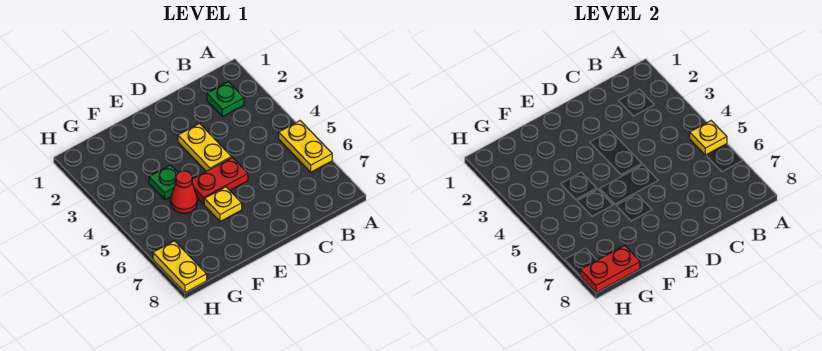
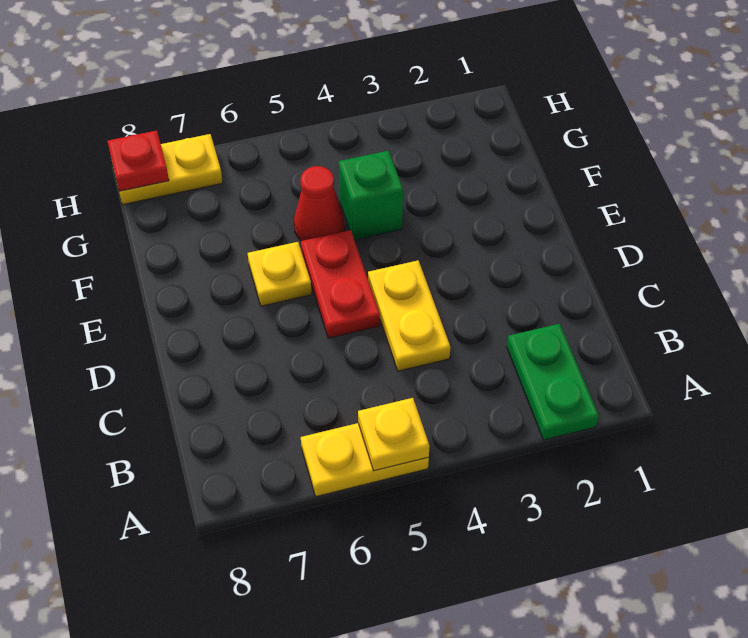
green 1x1 plate [207,82,244,117] -> green 1x2 plate [507,324,599,440]
yellow 1x2 plate [178,123,232,171] -> yellow 1x2 plate turned to [368,261,450,371]
green 1x1 plate [149,165,178,200] -> green 1x1 brick [339,151,403,240]
red 1x2 plate [580,246,640,292] -> red 1x1 plate [108,131,169,191]

